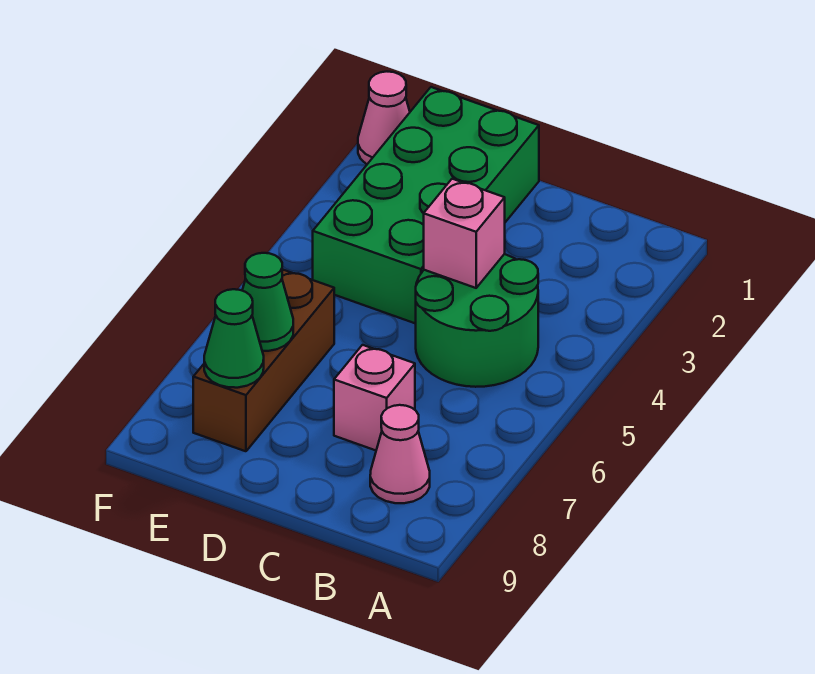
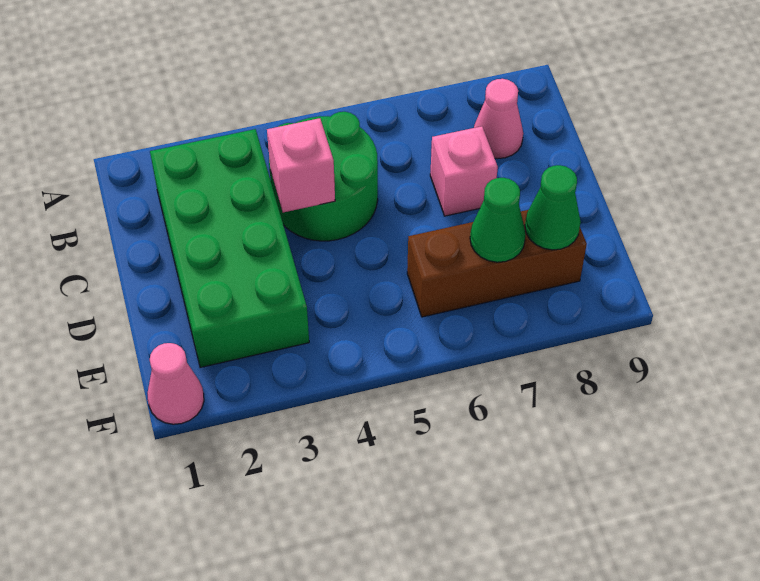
green 2x4 brick [313,87,539,324] -> green 2x4 brick turned to [150,129,309,367]

